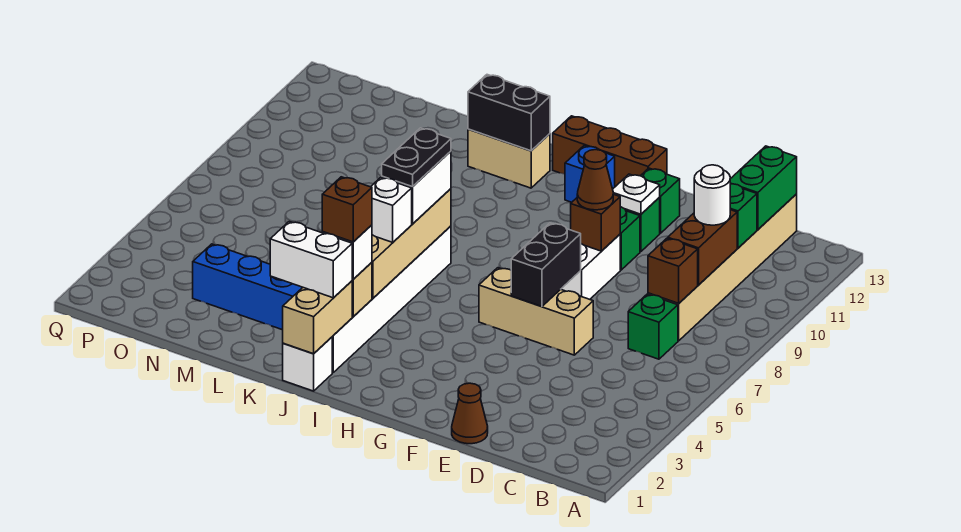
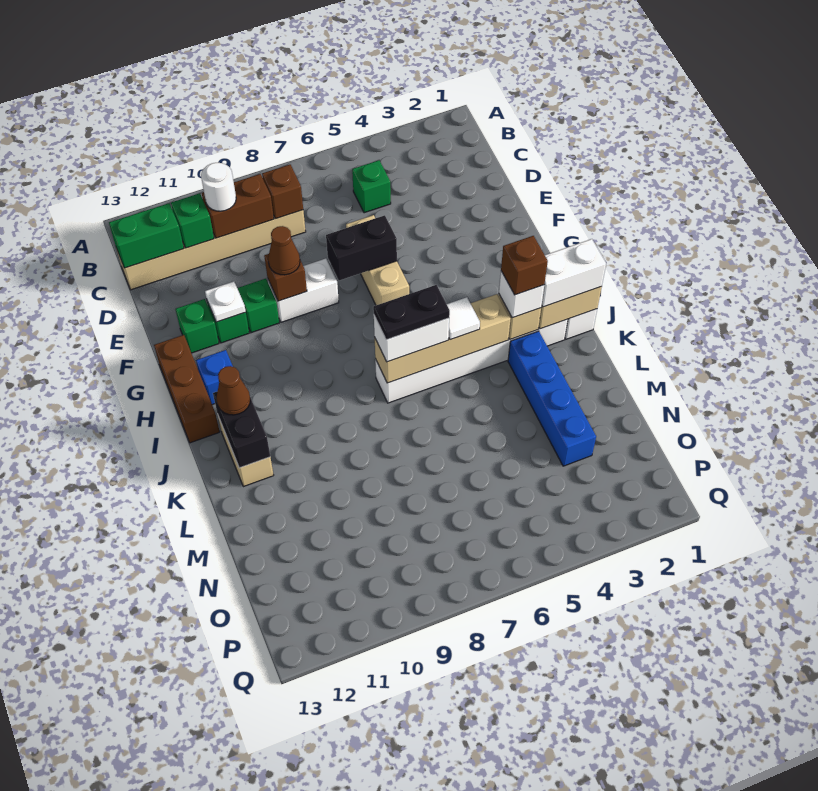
green 1x1 brick [628,294,678,359] -> green 1x1 brick moved to [352,160,391,213]
brown 1x1 cone [452,383,488,444] -> brown 1x1 cone moved to [216,366,250,415]
white 1x2 brick [270,222,353,298] -> white 1x2 brick turned to [542,239,606,307]
white 1x1 brick [371,177,412,242] -> white 1x1 tile [447,297,480,340]

